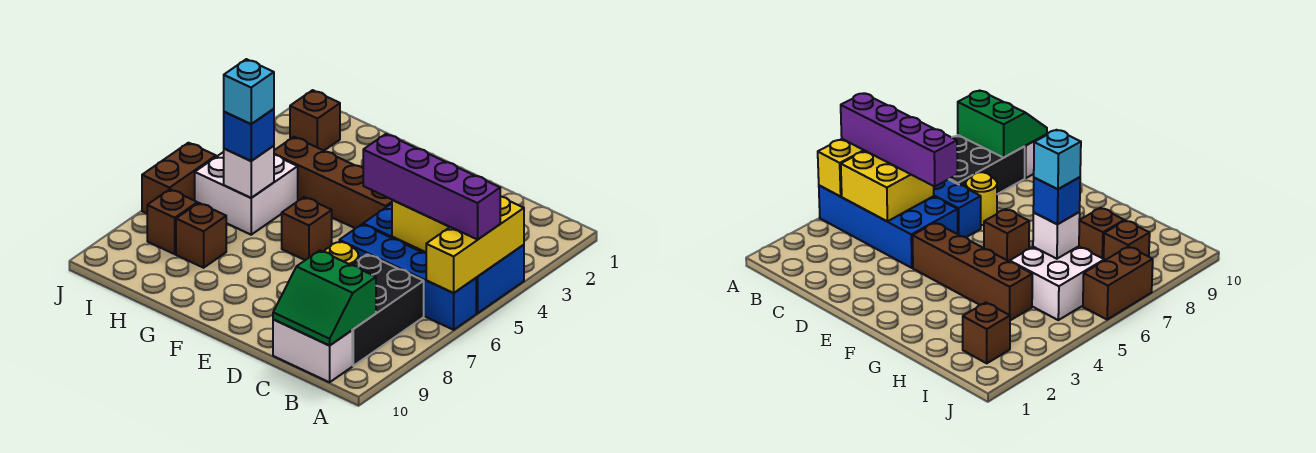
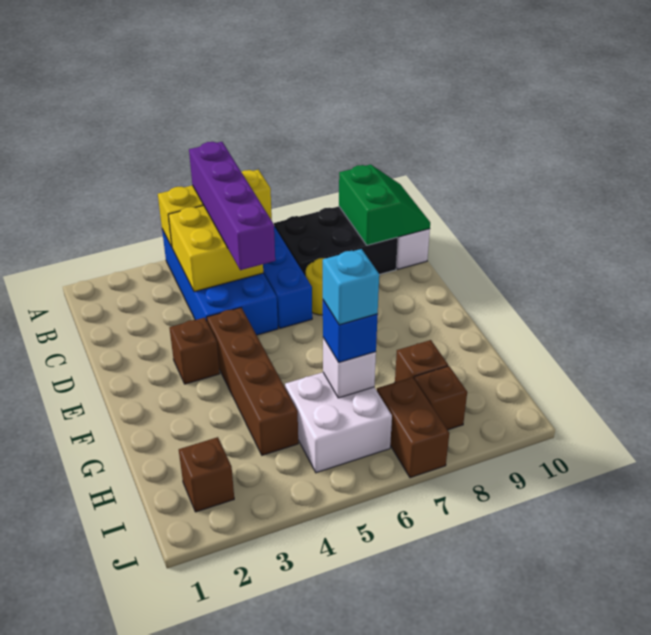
brown 1x1 brick [282,197,332,260] -> brown 1x1 brick moved to [170,318,220,384]
brown 1x2 brick [142,143,216,213] -> brown 1x2 brick turned to [377,377,449,478]

